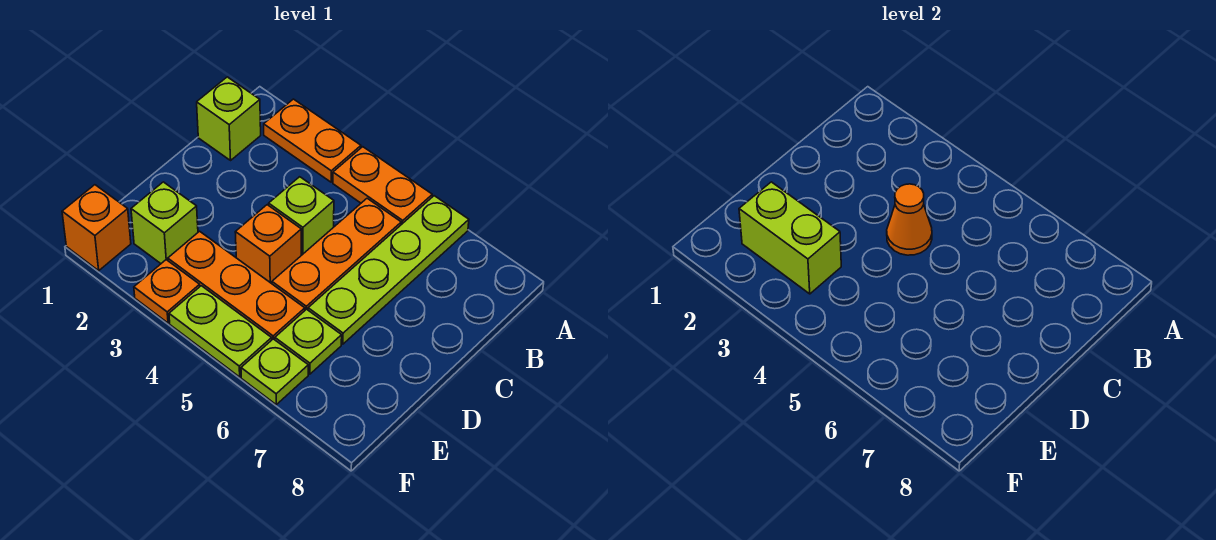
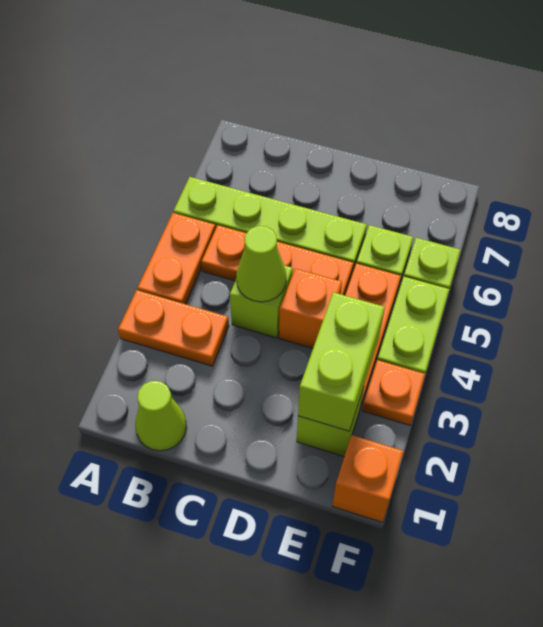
orange 1x2 plate [264,99,361,182] -> orange 1x2 plate turned to [118,290,229,366]
lime 1x1 brick [197,77,261,160] -> lime 1x1 cone [135,381,187,451]
orange 1x1 cone [887,184,932,255] -> lime 1x1 cone [236,226,286,302]

